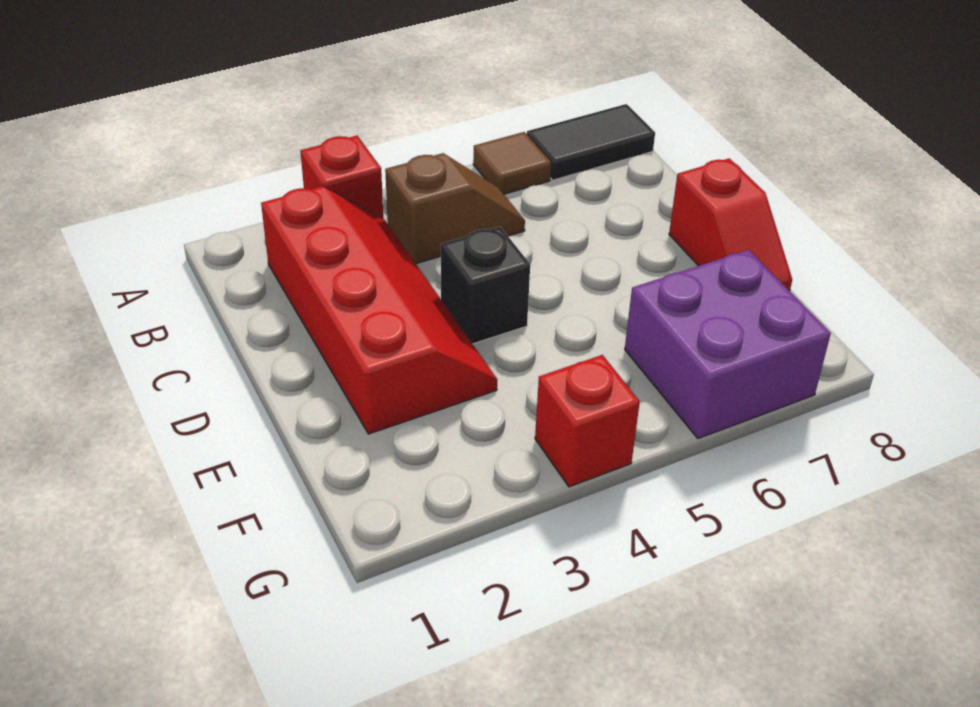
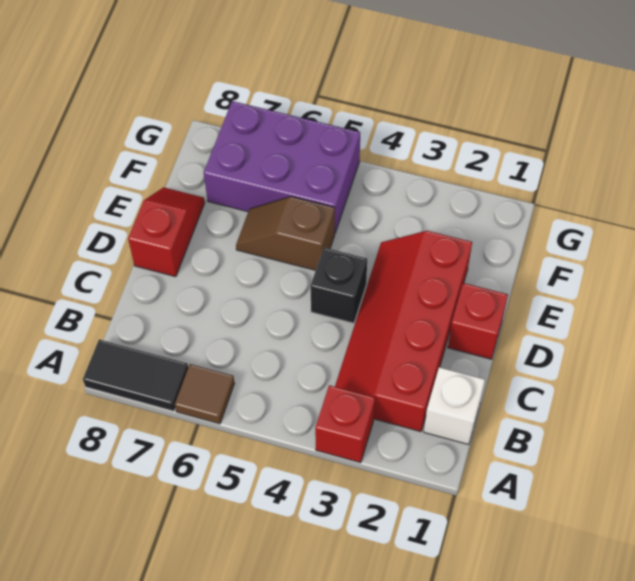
none -> white 1x1 brick [424,367,485,445]
brown 1x2 slope [385,153,525,264] -> brown 1x2 slope moved to [236,197,335,270]
purple 2x2 brick [625,250,831,439] -> purple 2x3 brick [204,101,360,233]
red 1x1 brick [535,355,640,487] -> red 1x1 brick moved to [448,283,508,359]

